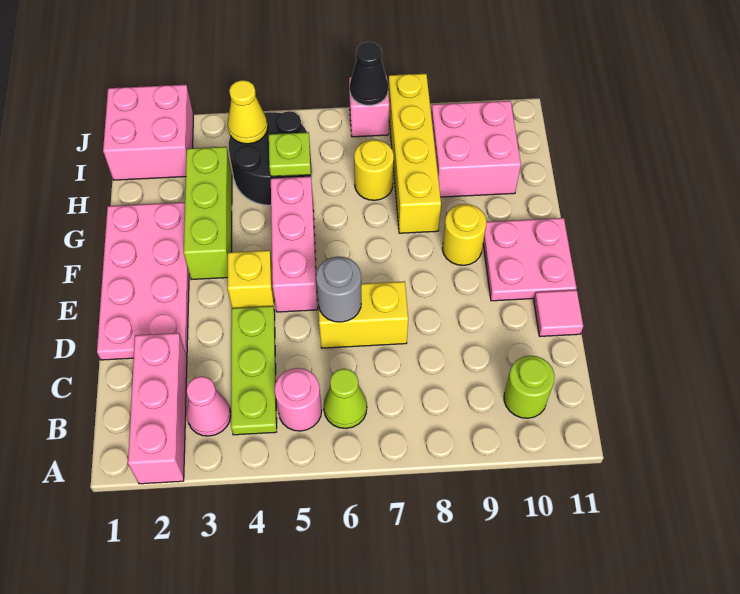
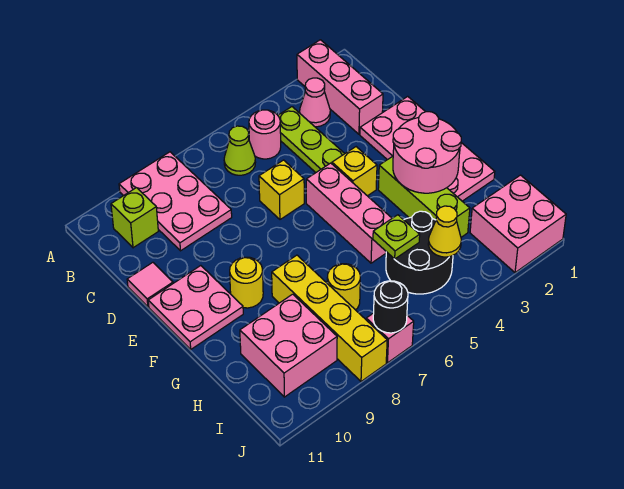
none -> pink 2x3 plate [119,152,232,251]
lime 1x1 round brick [504,356,555,418] -> lime 1x1 brick [111,188,158,248]
yellow 1x2 brick [318,281,408,348] -> yellow 1x1 brick [259,160,304,219]
grey 1x1 round brick [316,256,361,322] -> none
none -> pink 2x2 round brick [393,112,461,193]
black 1x1 cone [350,42,388,106] -> black 1x1 round brick [373,281,408,333]

